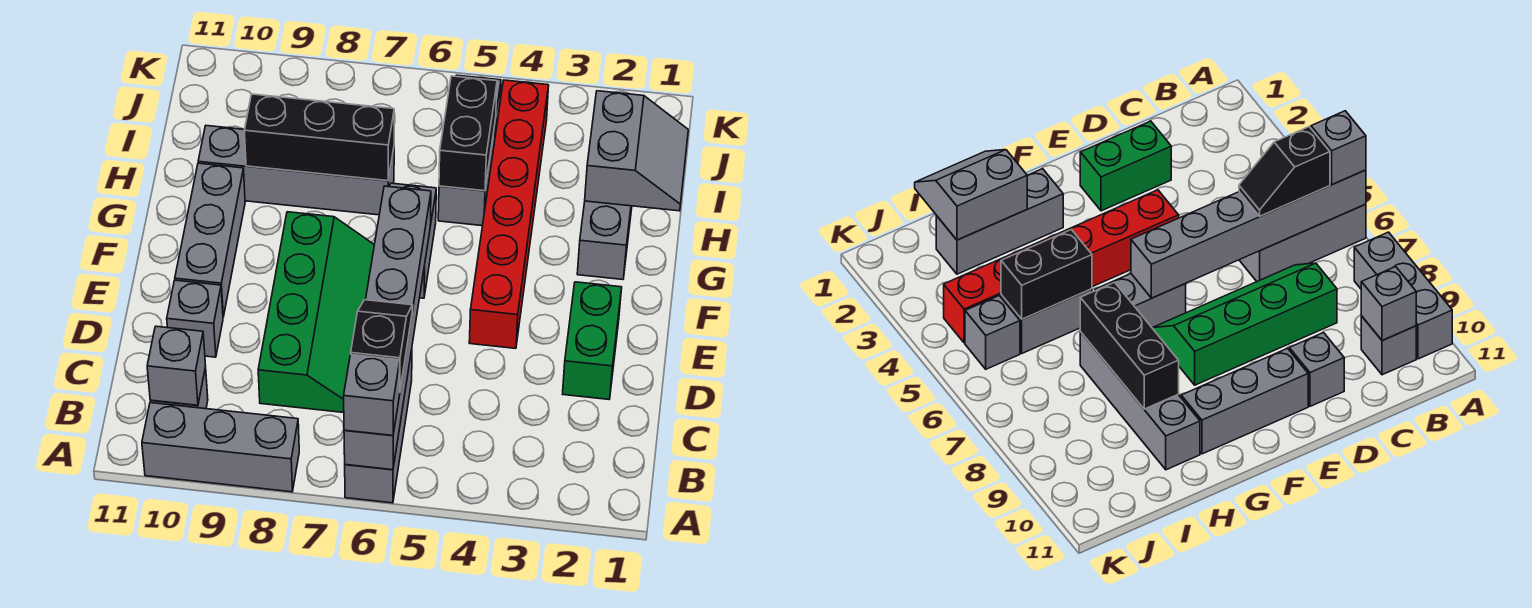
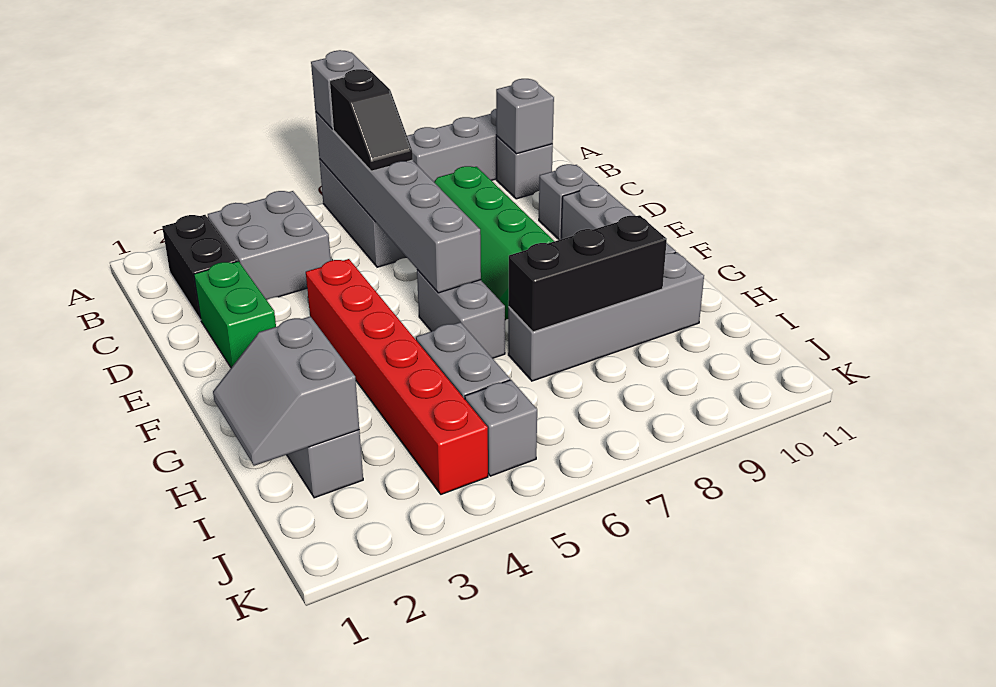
none -> grey 2x2 brick [208,191,331,300]
black 1x2 brick [439,76,497,191] -> black 1x2 brick moved to [162,215,238,320]

